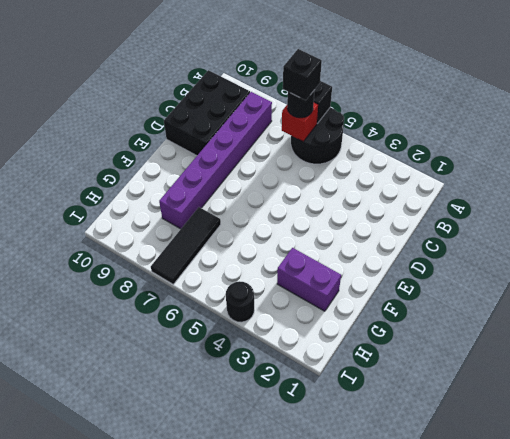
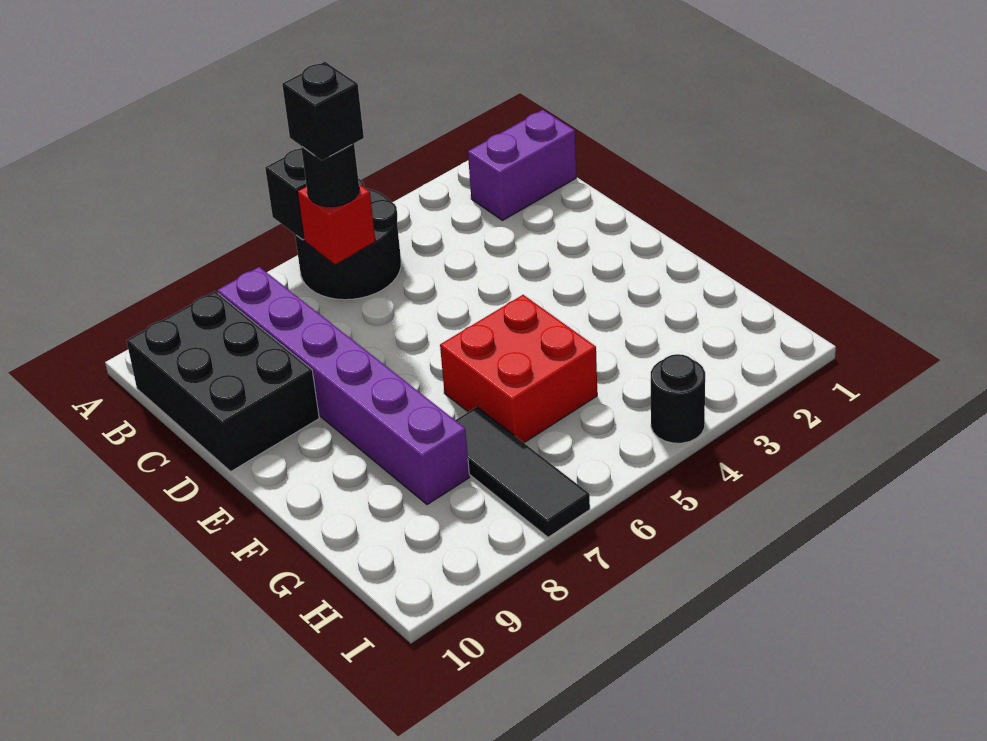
none -> red 2x2 brick [440,295,597,443]
purple 1x2 brick [277,248,341,311] -> purple 1x2 brick moved to [468,110,576,220]

